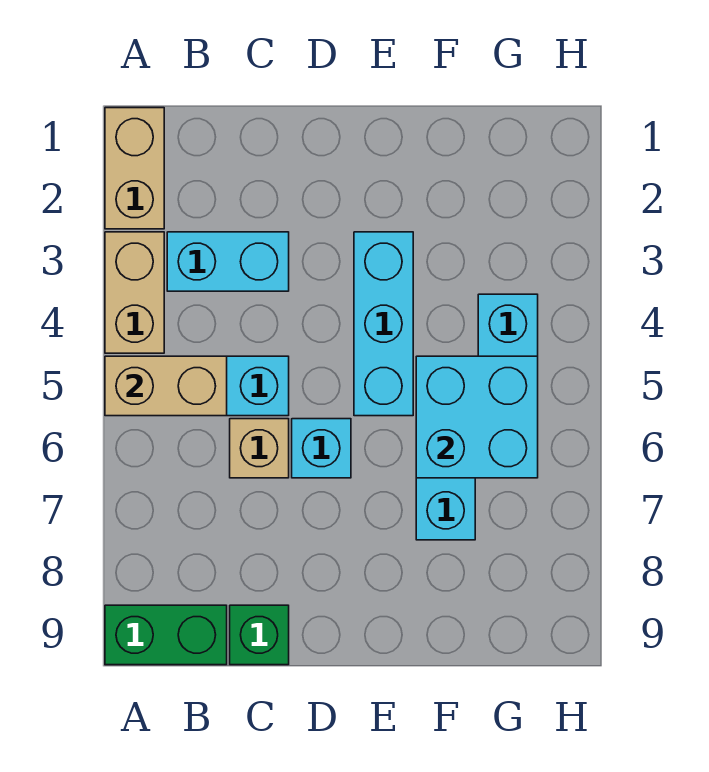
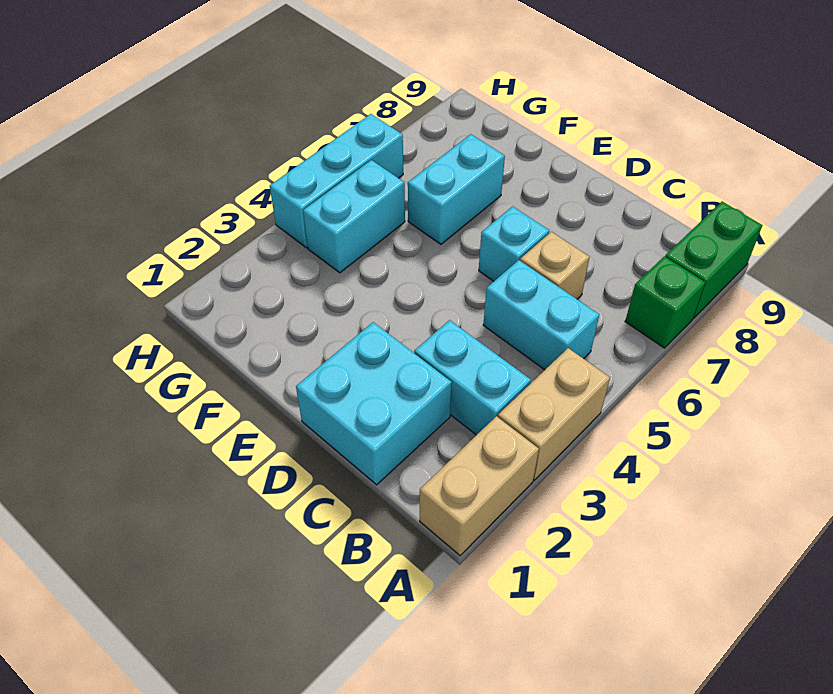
tan 1x2 brick [105,356,227,416] -> none
green 1x2 brick [105,605,227,665] -> green 1x2 brick turned to [665,201,762,318]
green 1x1 brick [230,605,289,665] -> green 1x1 brick moved to [625,256,705,348]
cyan 1x3 brick [354,232,413,416] -> cyan 1x3 brick moved to [270,114,403,248]
cyan 2x2 brick [416,356,538,478] -> cyan 2x2 brick moved to [296,322,452,485]

